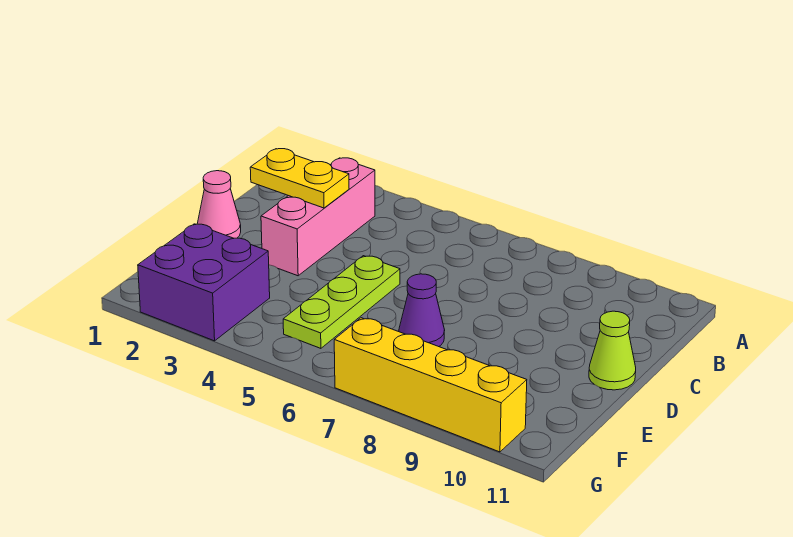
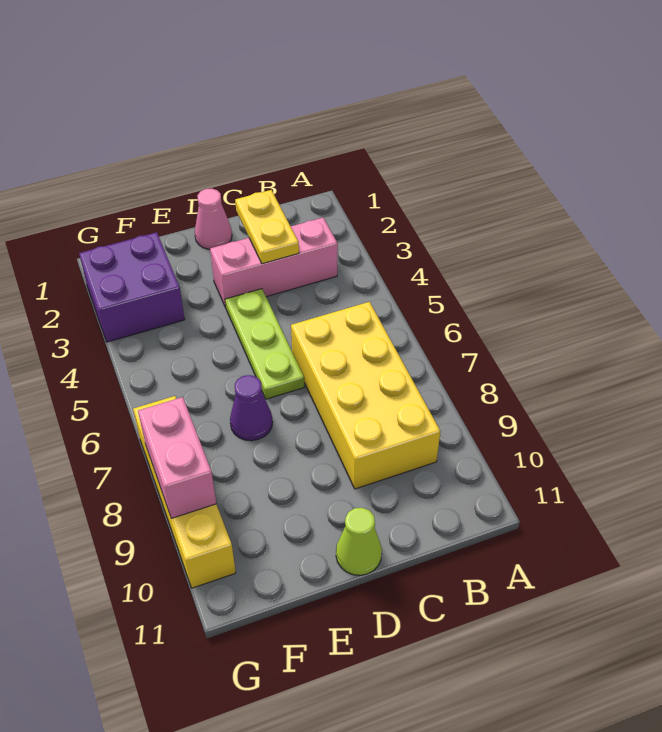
none -> yellow 2x4 brick [291,302,441,489]
lime 1x3 plate [283,256,400,348] -> lime 1x3 plate turned to [225,289,304,399]
none -> pink 1x2 brick [138,397,216,519]

